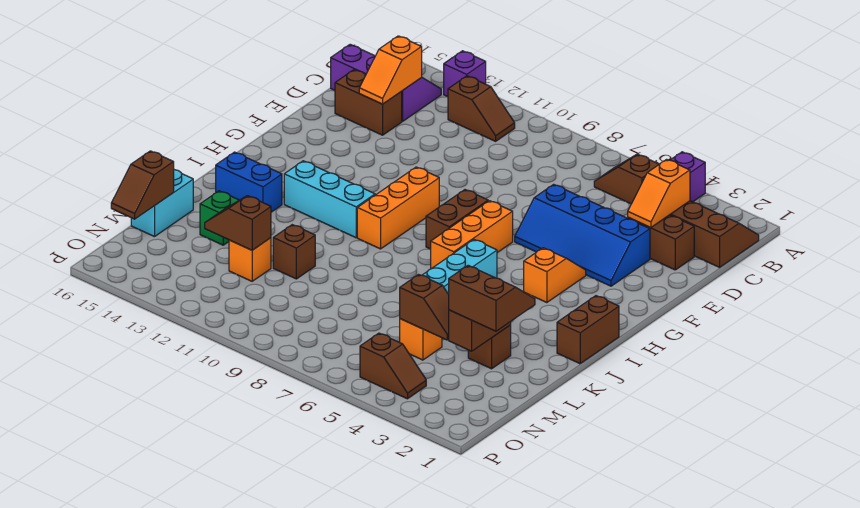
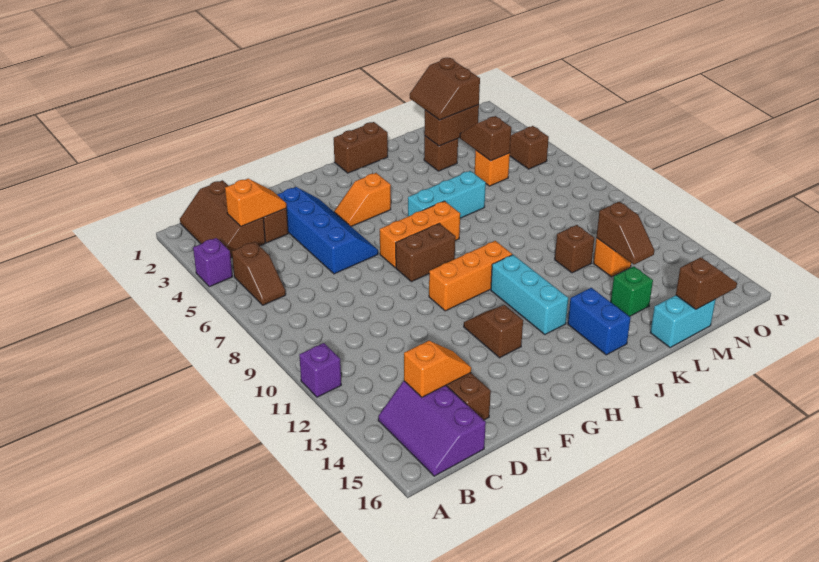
purple 1x1 brick [444,51,486,97] -> purple 1x1 brick moved to [299,343,341,397]
brown 1x2 slope [448,76,515,141] -> brown 1x2 slope moved to [464,305,523,358]

